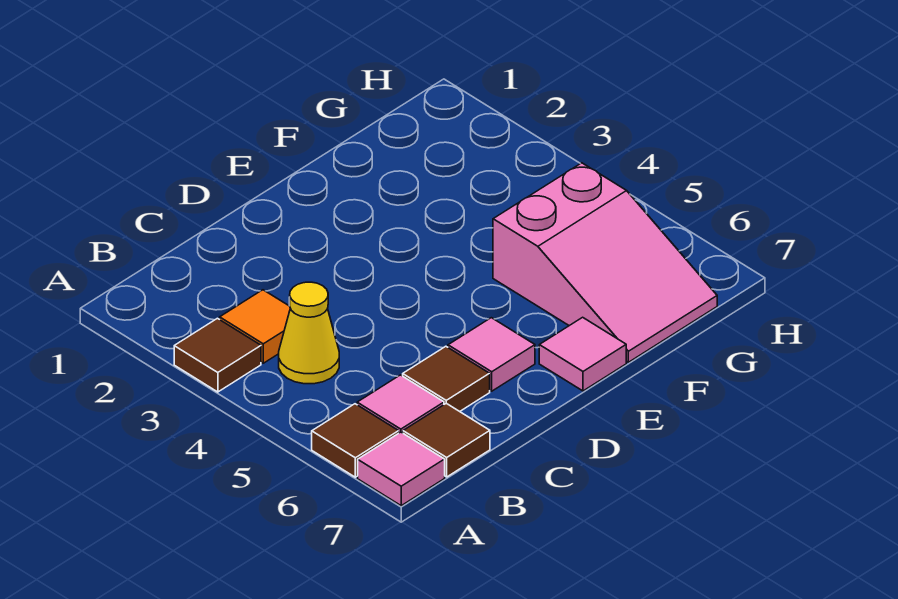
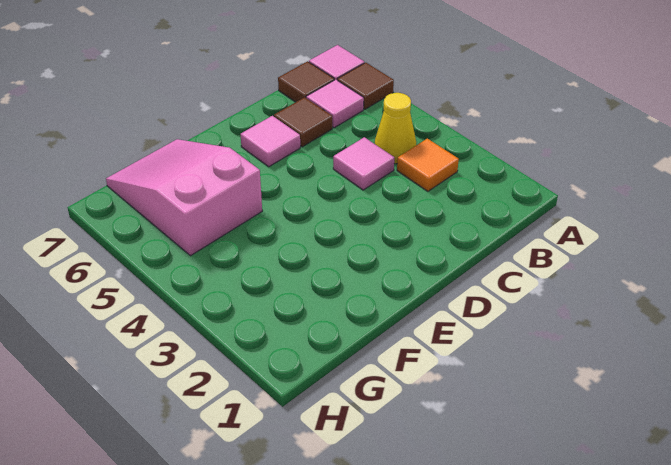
brown 1x1 tile [174,318,261,392] -> none
pink 1x1 tile [539,317,626,391] -> pink 1x1 tile moved to [333,137,394,190]

